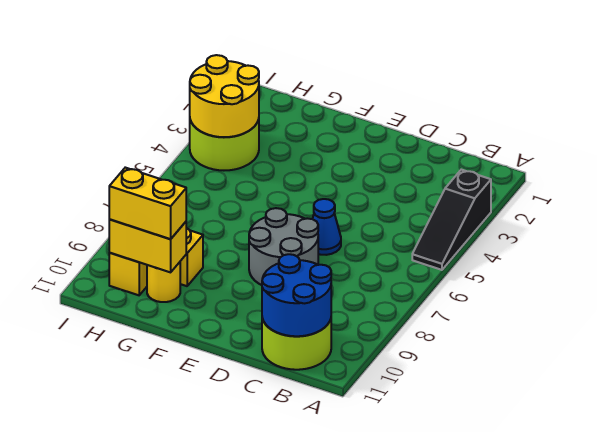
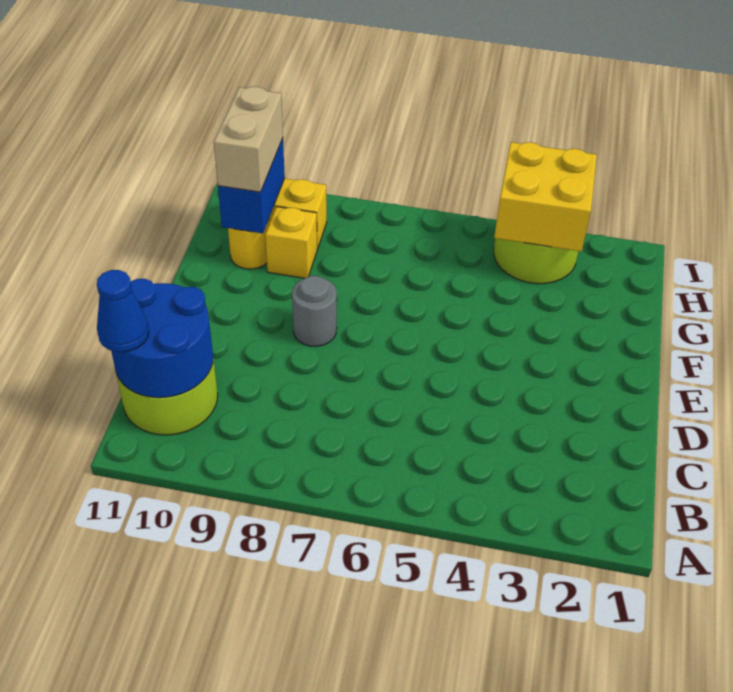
black 1x3 slope [412,170,491,270] -> none
blue 1x1 cone [313,199,341,255] -> blue 1x1 cone moved to [97,270,149,352]
grey 2x2 round brick [249,208,318,285] -> grey 1x1 round brick [292,276,337,346]
yellow 1x2 brick [109,220,186,272] -> blue 1x2 brick [218,138,285,233]
yellow 1x2 brick [109,168,186,239] -> tan 1x2 brick [214,87,283,192]
yellow 2x2 round brick [190,55,259,137] -> yellow 2x2 brick [494,142,597,251]

